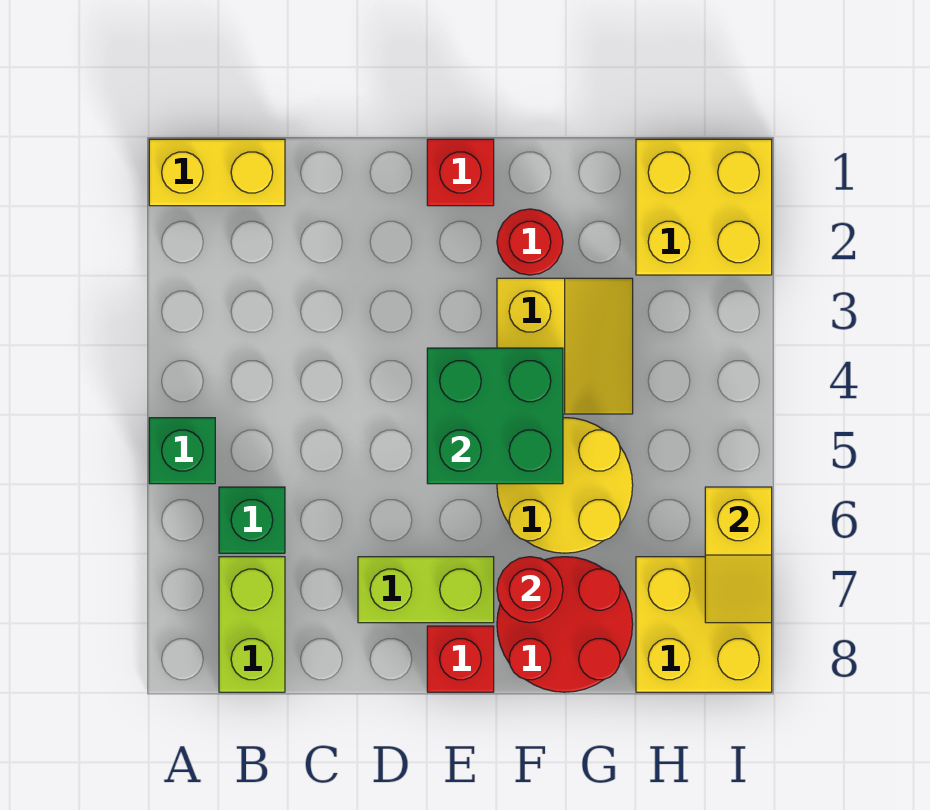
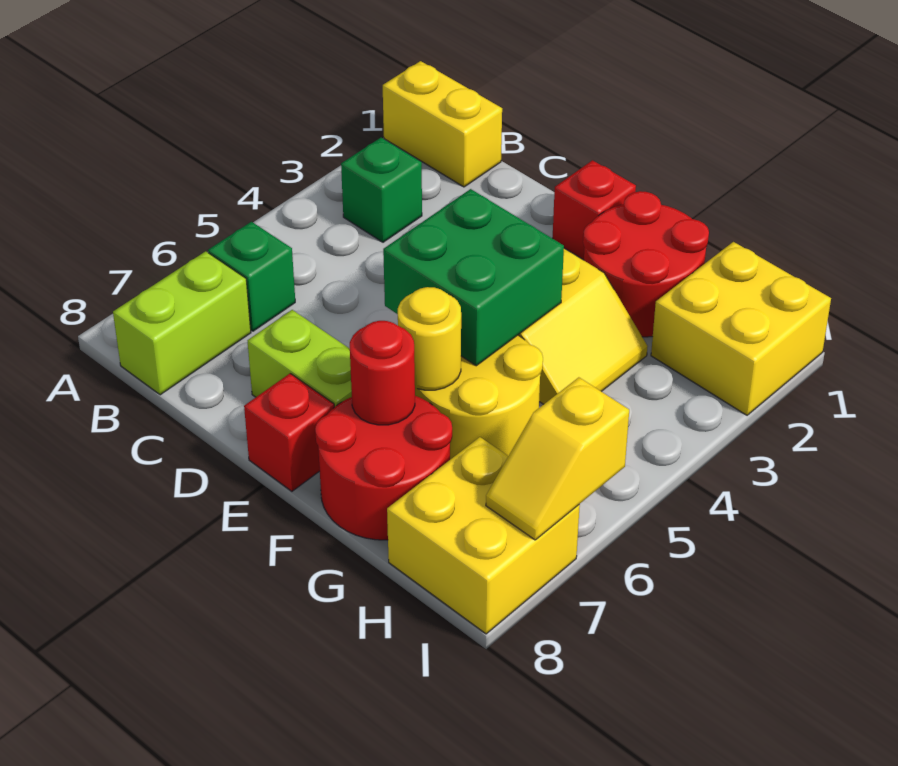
green 1x1 brick [149,418,215,484] -> green 1x1 brick moved to [341,138,422,242]
red 1x1 round brick [497,209,563,275] -> red 2x2 round brick [583,191,709,337]
none -> yellow 1x1 round brick [398,287,461,390]

